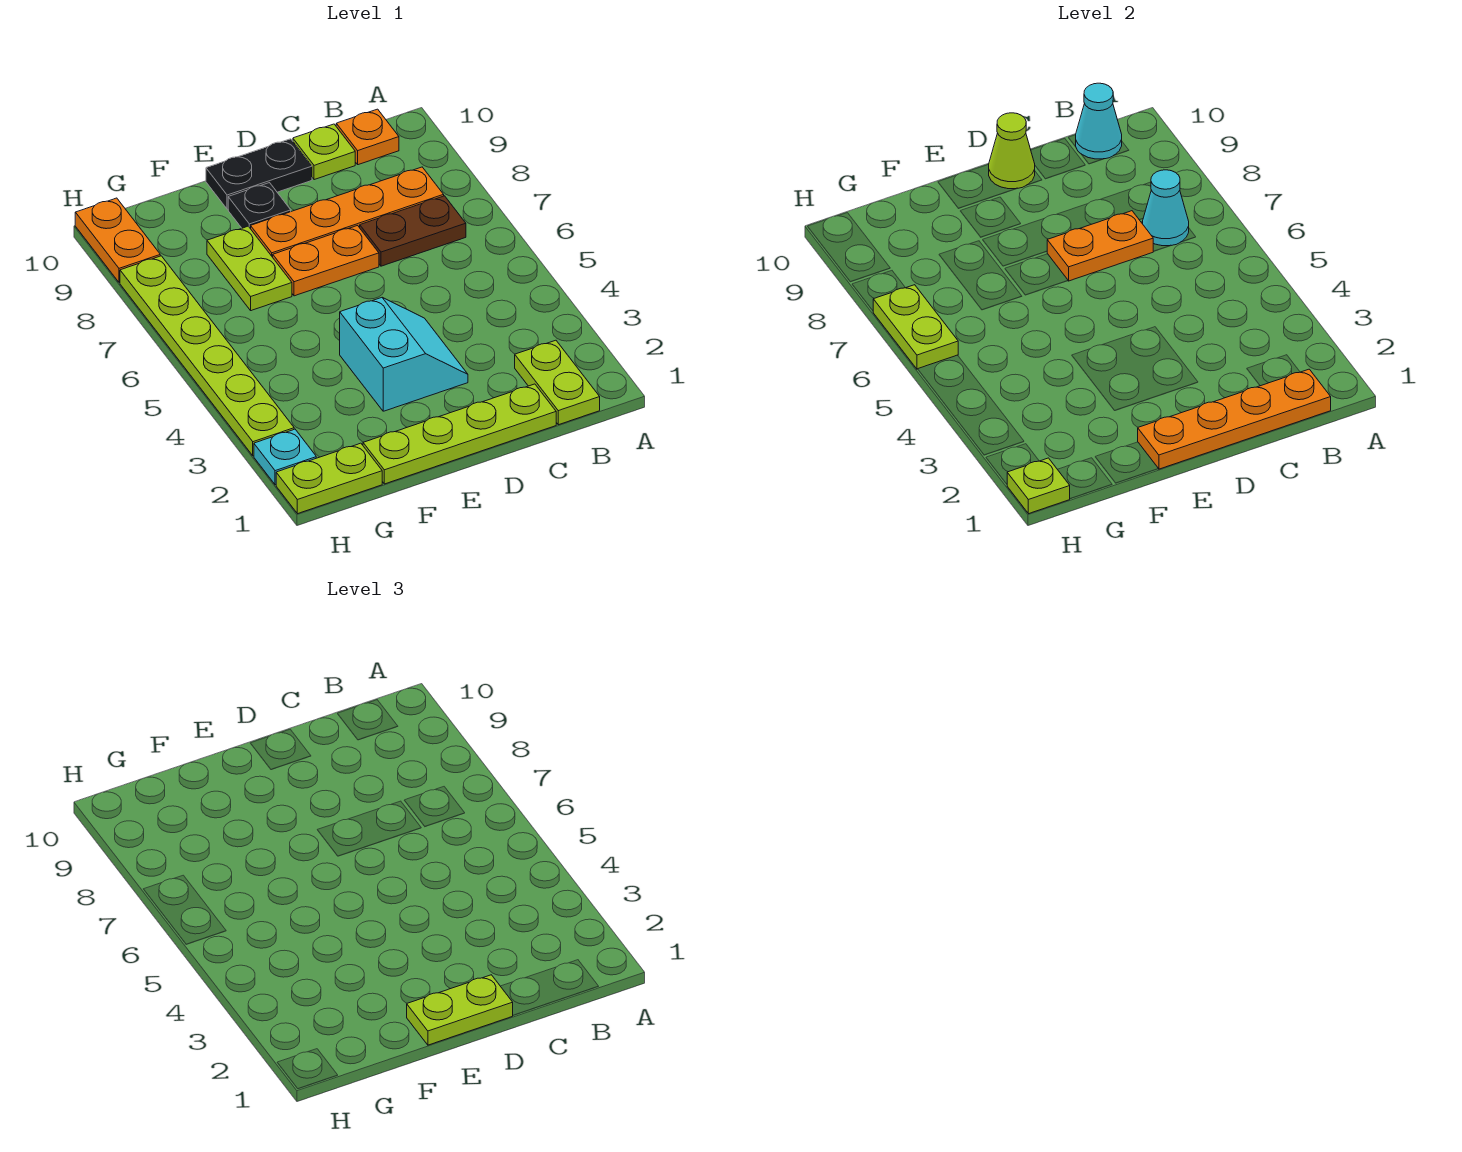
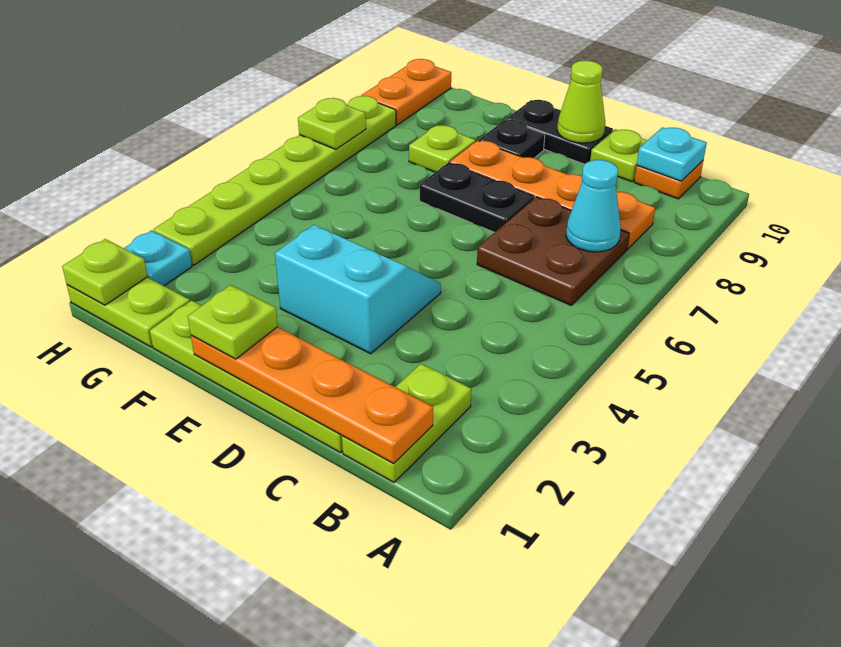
brown 1x2 plate [360,196,466,266] -> brown 2x2 plate [477,197,629,306]
cyan 1x1 cone [1076,83,1122,159] -> cyan 1x1 plate [637,127,707,181]
orange 1x2 plate [1047,211,1154,281] -> none
lime 1x2 plate [407,975,513,1045] -> lime 1x1 plate [188,285,278,359]
cyan 2x2 slope [340,298,468,411] -> cyan 2x2 slope turned to [275,225,441,354]
orange 1x2 plate [273,226,379,296] -> black 1x2 plate [420,162,534,232]
lime 1x2 plate [207,226,292,311] -> lime 1x1 plate [409,125,476,172]
lime 1x2 plate [873,285,958,369] -> lime 1x1 plate [298,98,366,149]

